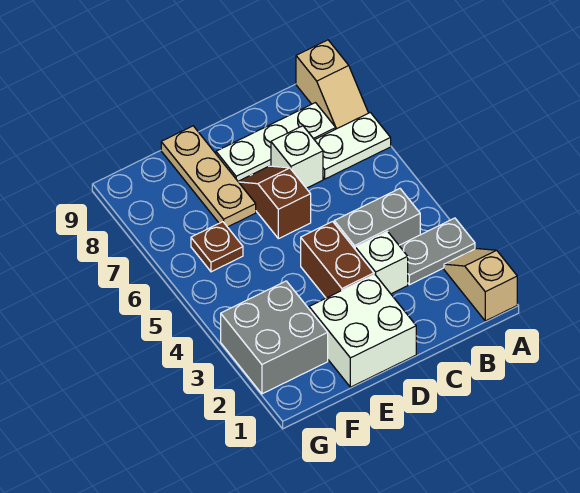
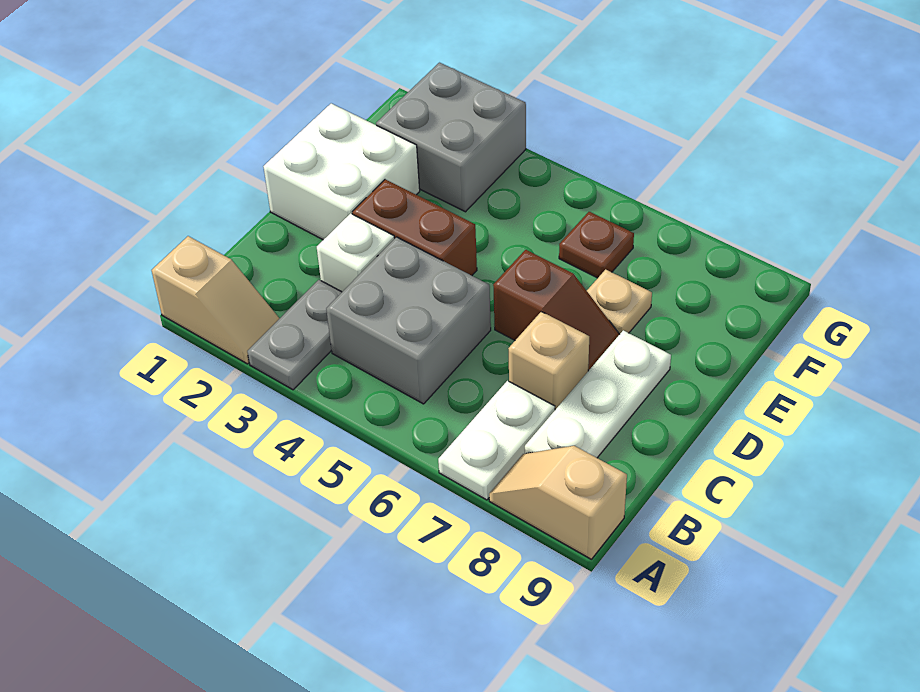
grey 1x2 brick [334,189,420,249] -> grey 2x2 brick [326,237,491,404]
white 1x1 brick [271,126,323,188] -> tan 1x1 brick [508,312,589,410]
tan 1x3 plate [161,126,256,227] -> tan 1x1 plate [587,269,652,334]

